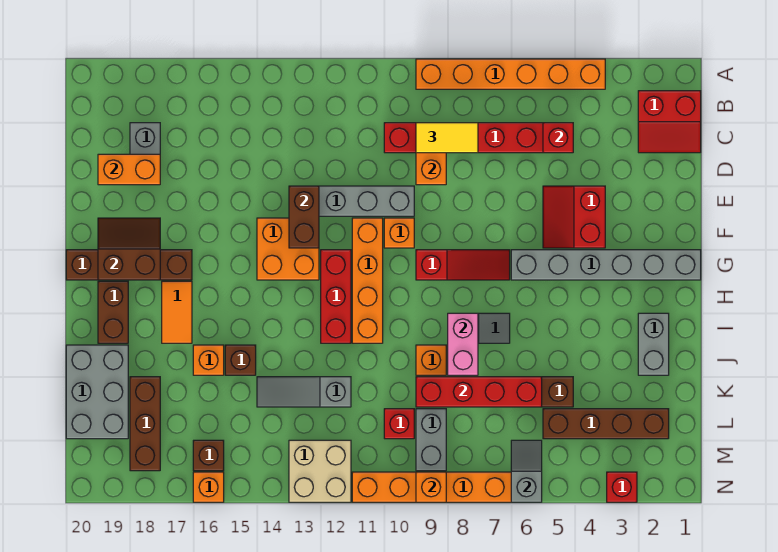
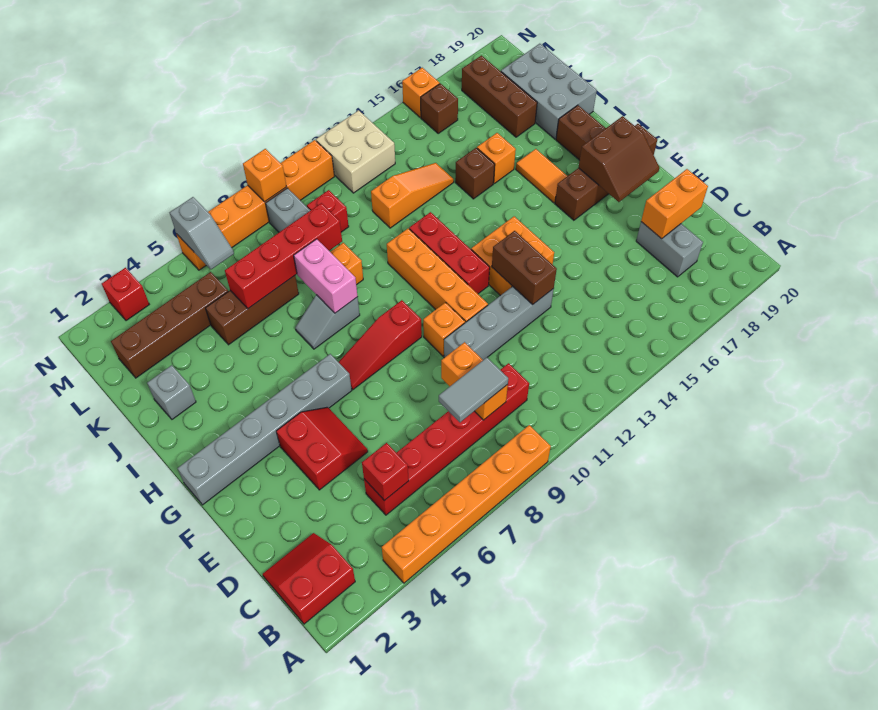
yellow 1x2 tile [416,123,478,153] -> grey 1x2 tile [439,358,508,422]
grey 1x2 brick [638,313,669,375] -> grey 1x1 brick [147,365,196,419]
grey 1x3 slope [257,377,351,407] -> orange 1x3 slope [371,163,454,228]

